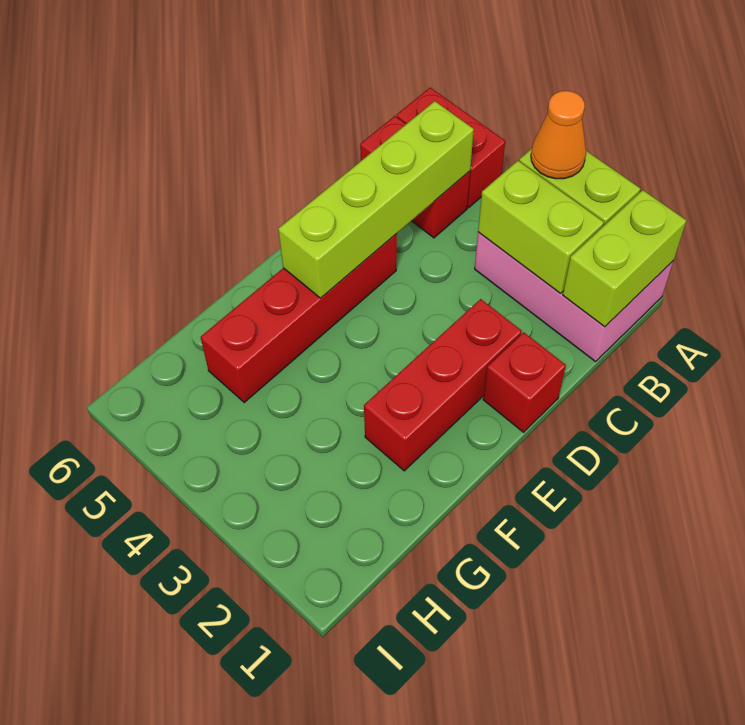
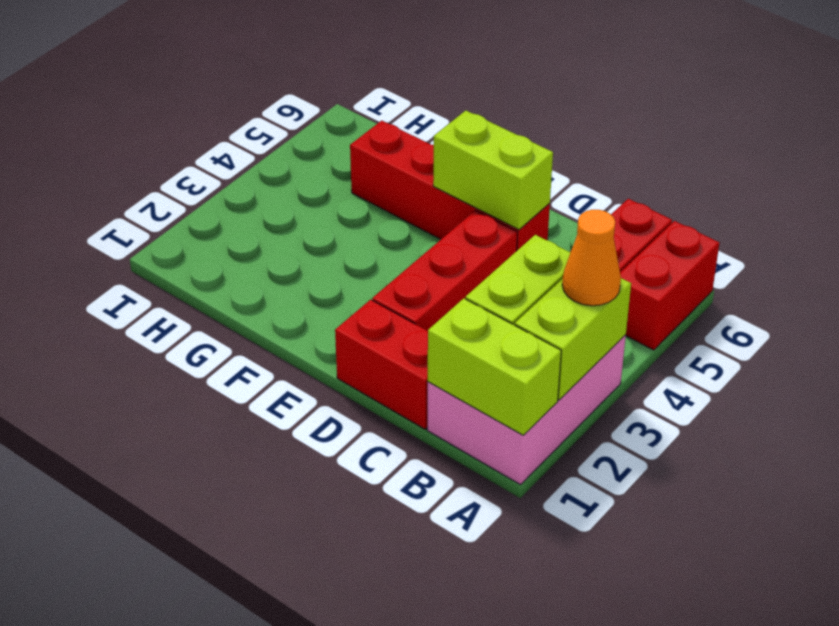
lime 1x4 brick [278,101,474,298] -> lime 1x2 brick [433,111,553,230]
red 1x1 brick [483,332,566,432] -> red 1x2 brick [335,300,428,429]
red 1x3 brick [364,299,521,471] -> red 1x3 brick turned to [372,211,518,331]

